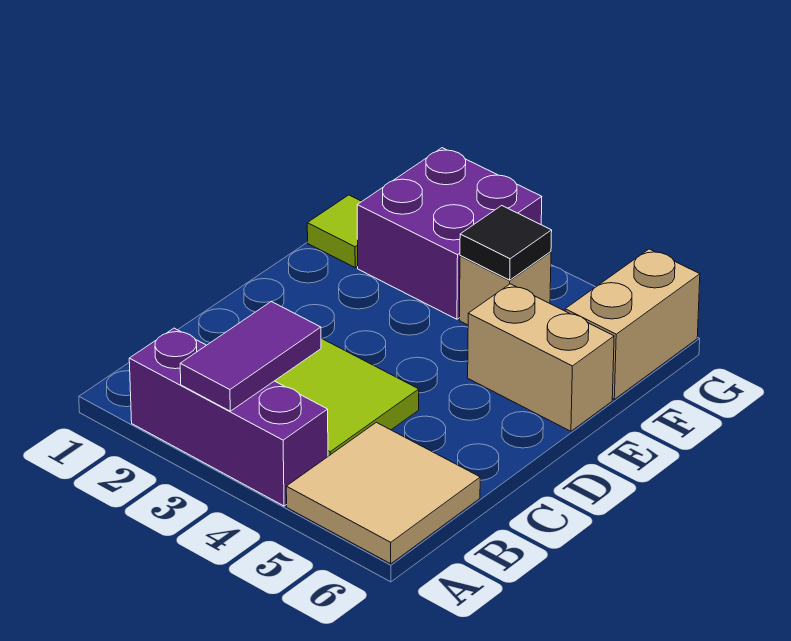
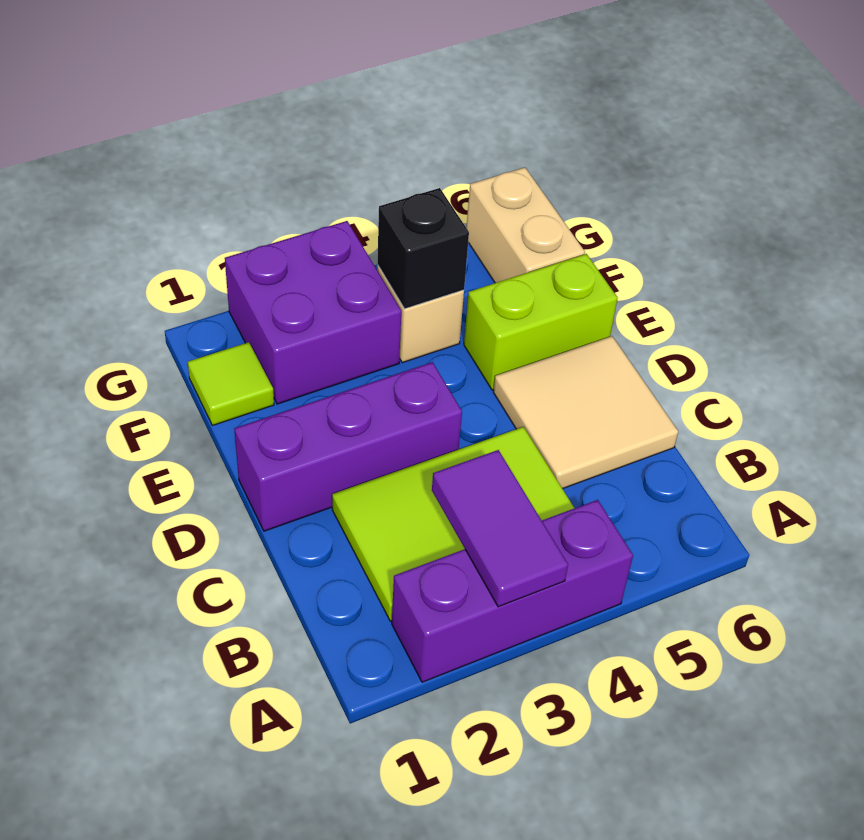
tan 2x2 tile [286,422,480,564] -> tan 2x2 tile moved to [493,336,678,489]
none -> purple 1x3 brick [234,362,462,531]
tan 1x2 brick [468,284,614,431] -> lime 1x2 brick [464,254,618,390]
black 1x1 tile [460,206,552,280] -> black 1x1 brick [377,188,469,309]

